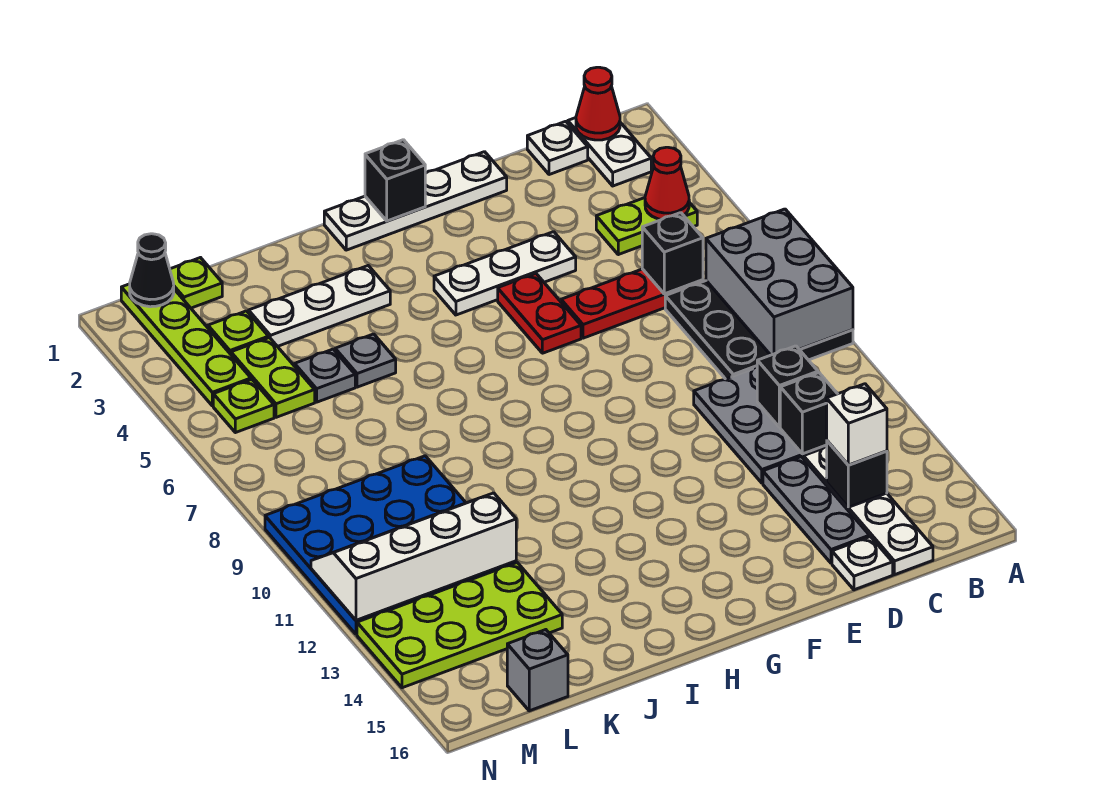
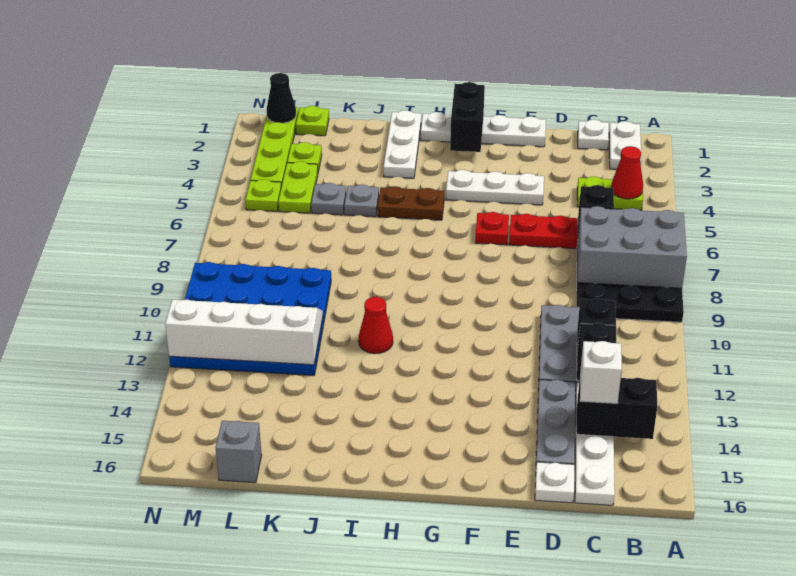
grey 2x3 brick [706,209,853,355] -> grey 2x3 brick turned to [578,206,687,288]
red 1x1 cone [576,67,620,140] -> red 1x1 cone moved to [359,297,393,354]
black 1x1 brick [827,441,887,507] -> black 1x2 brick [577,378,657,439]
red 1x2 plate [498,274,581,353] -> red 1x1 plate [475,212,509,245]
black 1x1 brick [365,140,425,221] -> black 1x2 brick [450,82,485,152]
none -> brown 1x2 plate [377,186,444,220]
white 1x3 plate [249,266,390,347] -> white 1x3 plate turned to [384,110,421,178]
lime 2x4 plate [357,563,562,688] -> none

